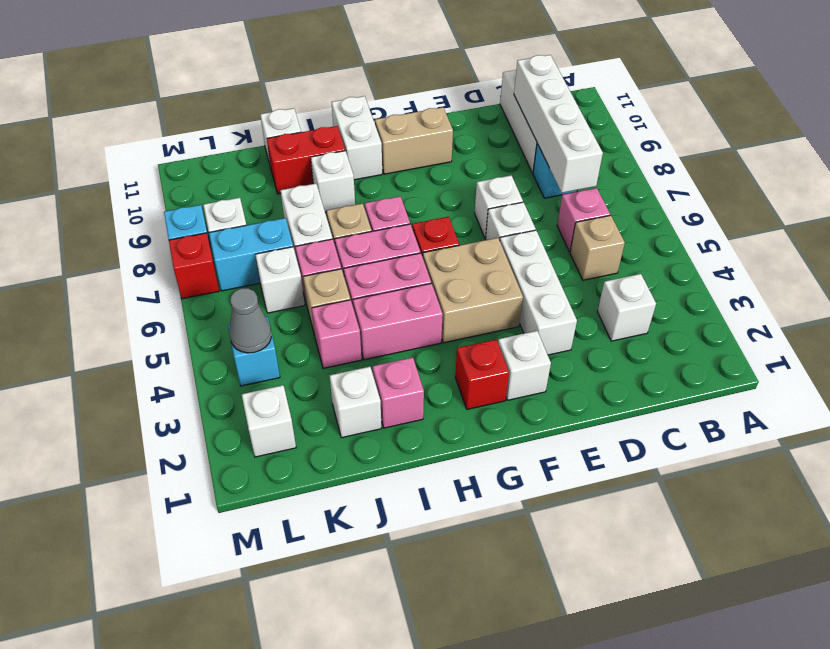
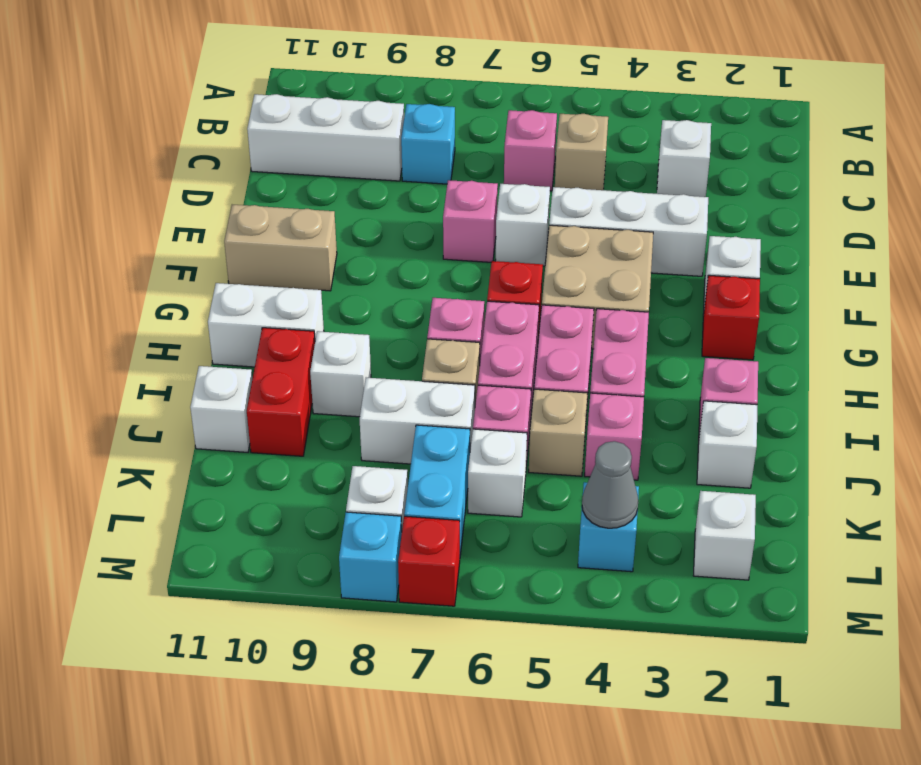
white 1x4 brick [514,55,603,193] -> none
white 1x1 brick [475,175,523,239] -> pink 1x1 brick [443,180,498,262]
tan 1x2 brick [375,107,453,174] -> tan 1x2 brick turned to [224,205,337,291]

